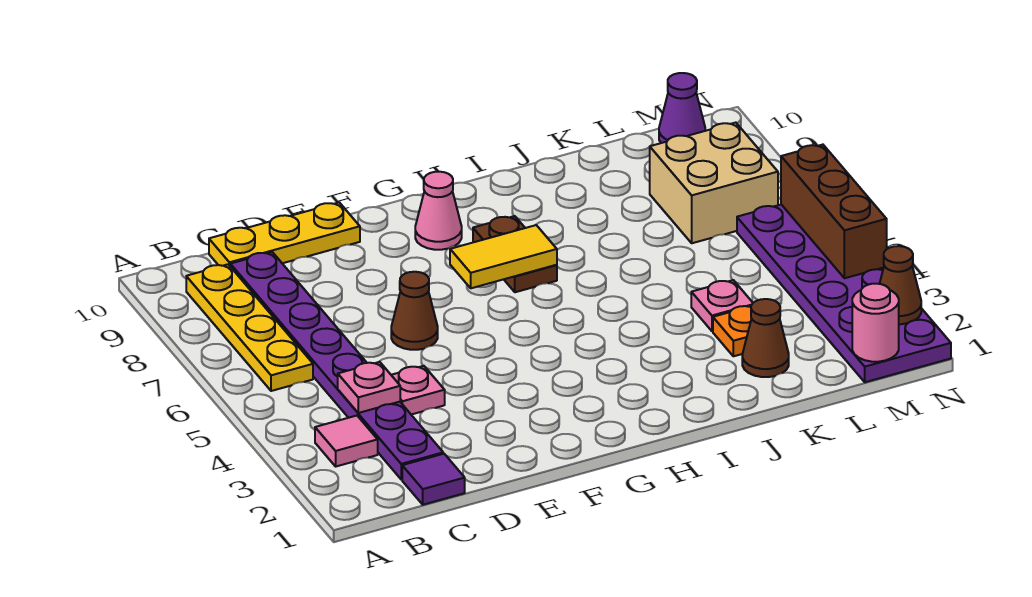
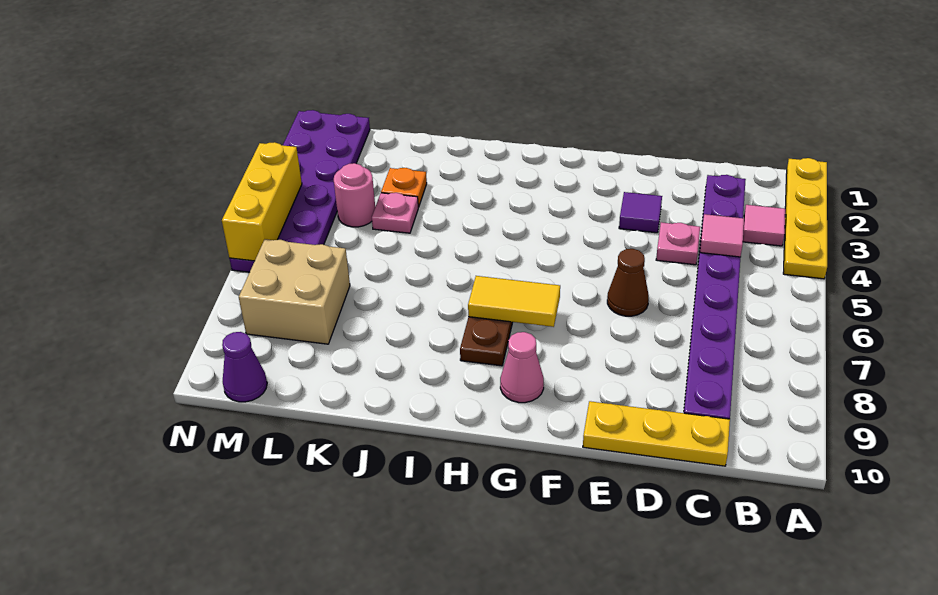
yellow 1x4 plate [186,264,313,391] -> yellow 1x4 plate moved to [783,158,827,279]
purple 1x1 tile [402,454,465,505] -> purple 1x1 tile moved to [619,192,662,233]
pink 1x1 plate [338,362,400,413] -> pink 1x1 tile [700,214,744,257]
brown 1x1 cone [742,299,789,377] -> none
pink 1x1 round brick [852,284,899,362] -> pink 1x1 round brick moved to [334,163,375,227]
brown 1x1 cone [880,246,921,324] -> none
brown 1x3 brick [781,145,887,278] -> yellow 1x3 brick [222,142,302,261]

